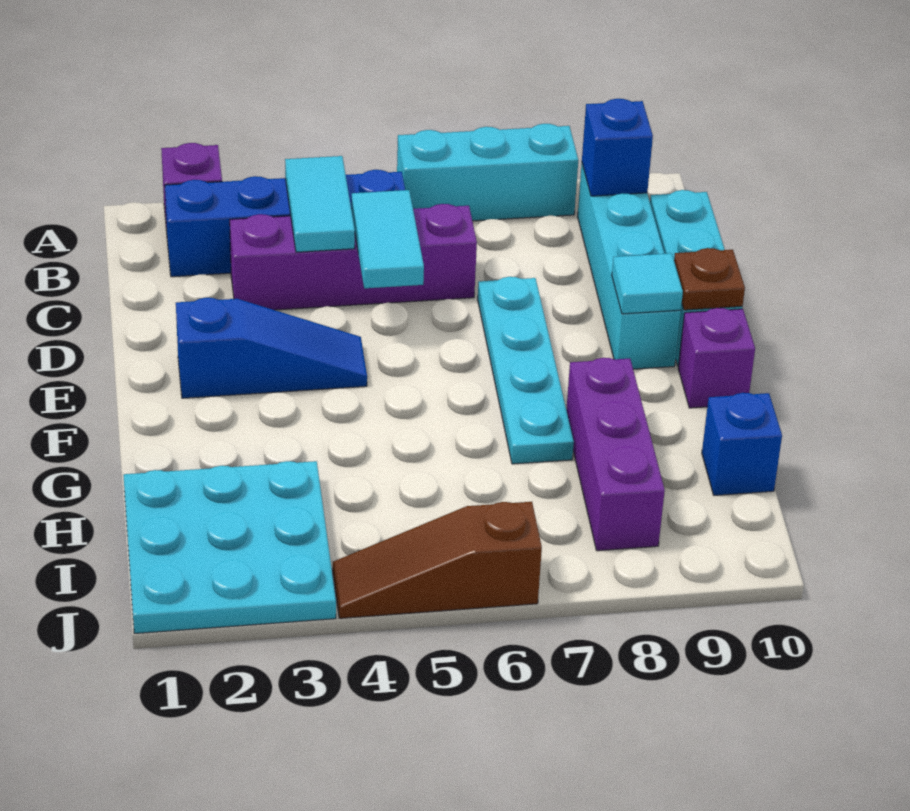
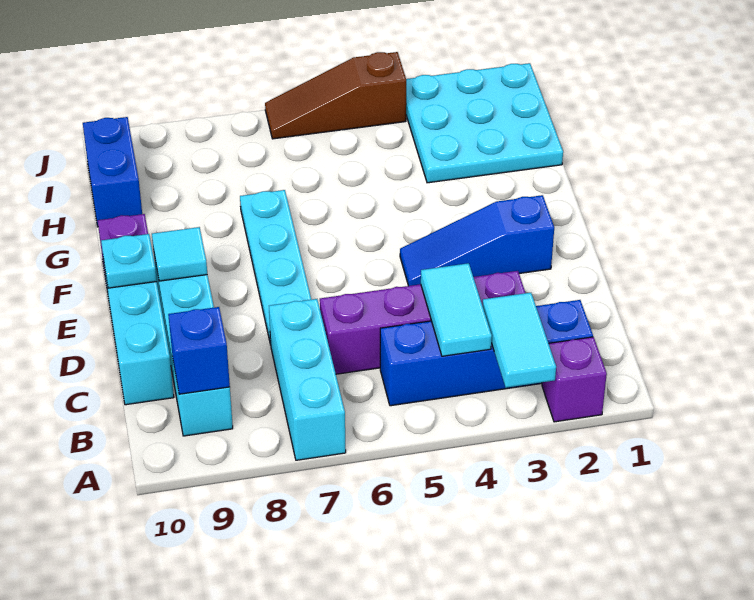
cyan 1x3 brick [397,124,578,221] -> cyan 1x3 brick turned to [269,299,346,460]
cyan 1x2 tile [351,190,424,288] -> cyan 1x2 tile moved to [483,293,556,388]
brown 1x1 plate [674,248,745,310] -> cyan 1x1 plate [101,234,157,288]
purple 1x3 brick [566,358,665,551] -> none
blue 1x1 brick [702,393,782,495] -> blue 1x2 brick [83,117,142,227]
brown 1x3 slope [333,502,542,618] -> brown 1x3 slope turned to [265,52,406,139]

